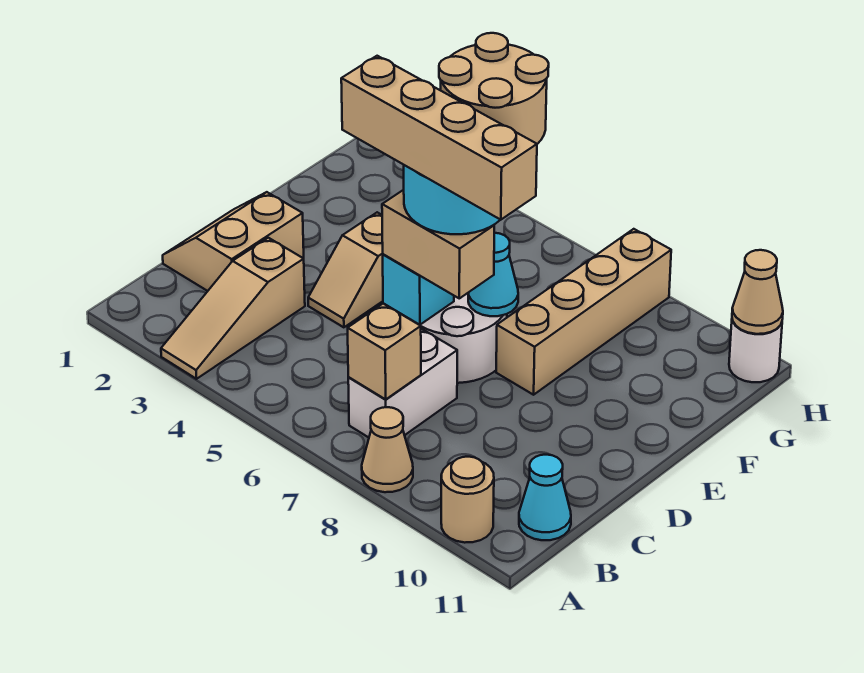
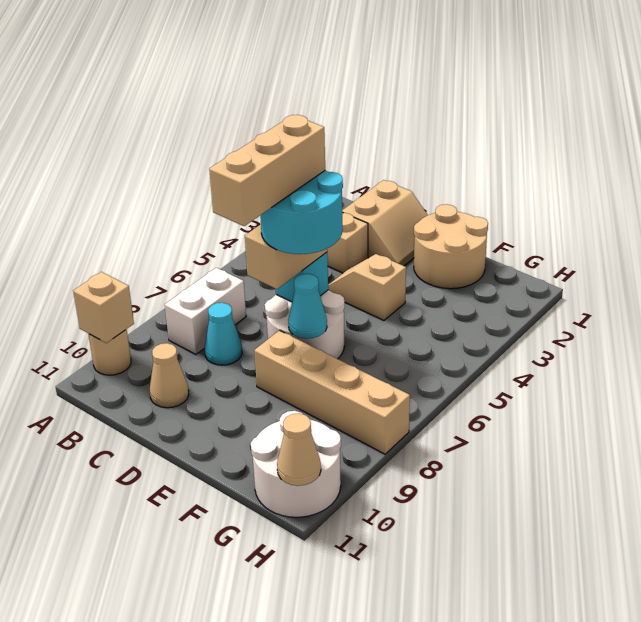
tan 1x1 cone [362,407,413,492] -> tan 1x1 cone moved to [150,343,189,408]
white 1x2 brick [348,329,457,437] -> white 1x2 brick turned to [165,268,246,354]
tan 1x1 brick [348,304,421,400] -> tan 1x1 brick moved to [73,272,134,343]
cyan 1x1 cone [519,455,571,540] -> cyan 1x1 cone moved to [205,303,242,365]
tan 2x2 slope [163,192,304,291] -> tan 2x2 slope turned to [342,180,428,266]
tan 1x4 brick [341,56,537,220] -> tan 1x3 brick [209,115,325,226]
tan 2x2 round brick [439,33,549,144] -> tan 2x2 round brick moved to [414,204,488,289]
white 1x1 round brick [729,320,782,382] -> white 2x2 round brick [251,411,341,517]

